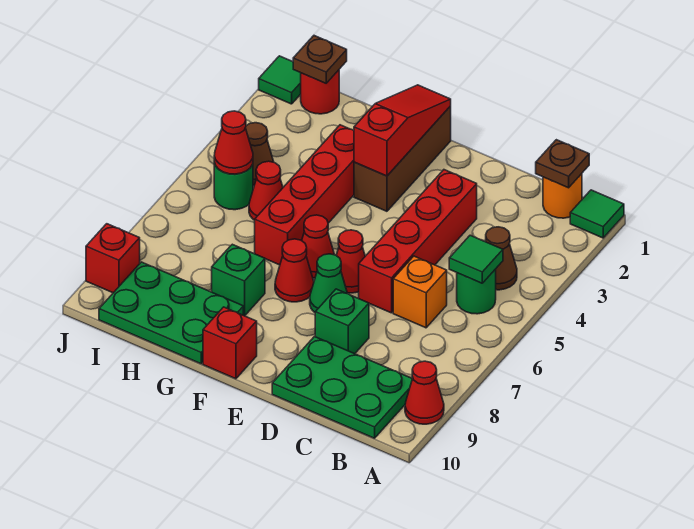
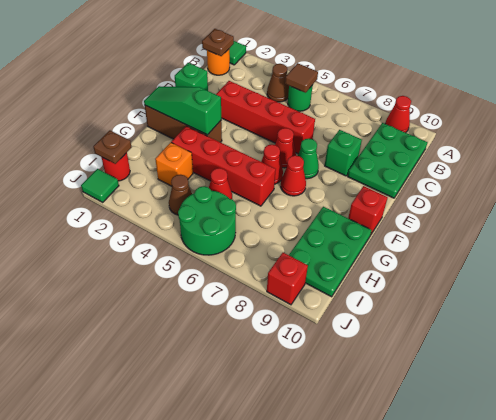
green 1x1 tile [449,235,503,283] -> brown 1x1 tile [285,63,318,93]
orange 1x1 brick [393,256,447,328] -> orange 1x1 brick moved to [155,142,193,186]
red 1x3 slope [354,85,451,176] -> green 1x3 slope [144,86,221,135]
green 1x1 brick [212,244,265,316] -> green 1x1 brick moved to [175,63,208,91]
green 1x1 round brick [214,163,253,210] -> green 2x2 round brick [178,186,236,255]
red 1x1 cone [214,111,253,174] -> none

